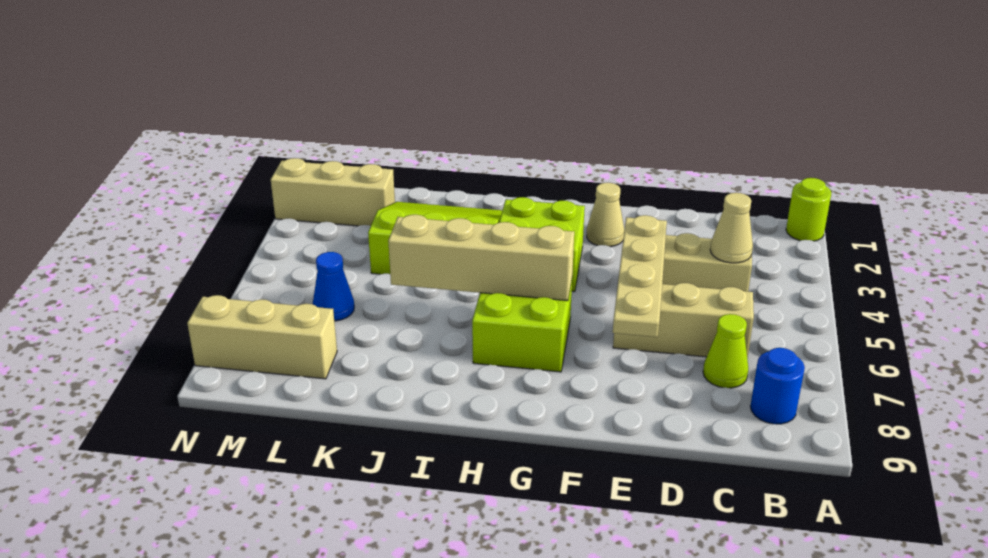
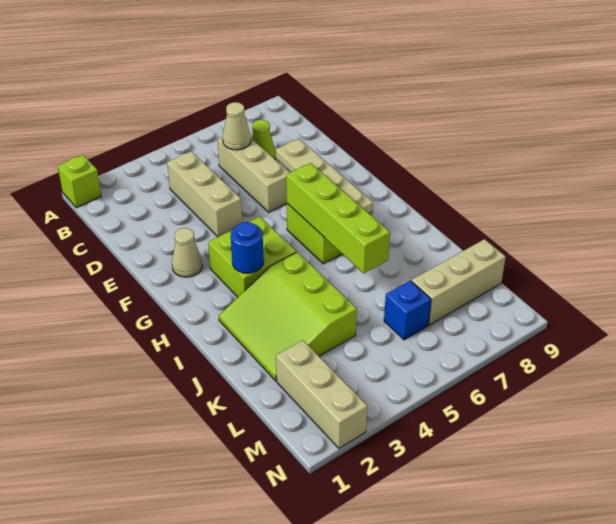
lime 1x1 round brick [786,178,831,241] -> lime 1x1 brick [58,155,101,208]
blue 1x1 round brick [750,348,805,424] -> blue 1x1 round brick moved to [231,222,264,273]
tan 1x1 cone [710,193,753,263] -> tan 1x1 cone moved to [223,102,251,150]
tan 1x4 plate [613,215,667,337] -> tan 1x4 plate turned to [276,139,373,213]
tan 1x4 brick [388,215,574,301] -> lime 1x4 brick [286,163,390,273]
blue 1x1 cone [313,252,354,321] -> blue 1x1 brick [384,280,431,340]
tan 1x3 brick [187,295,337,379] -> tan 1x3 brick turned to [411,239,506,325]

